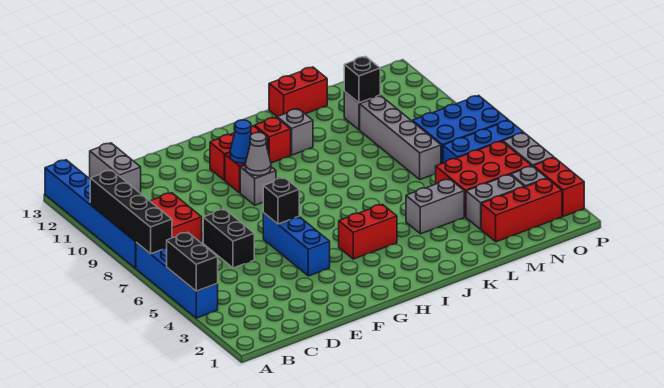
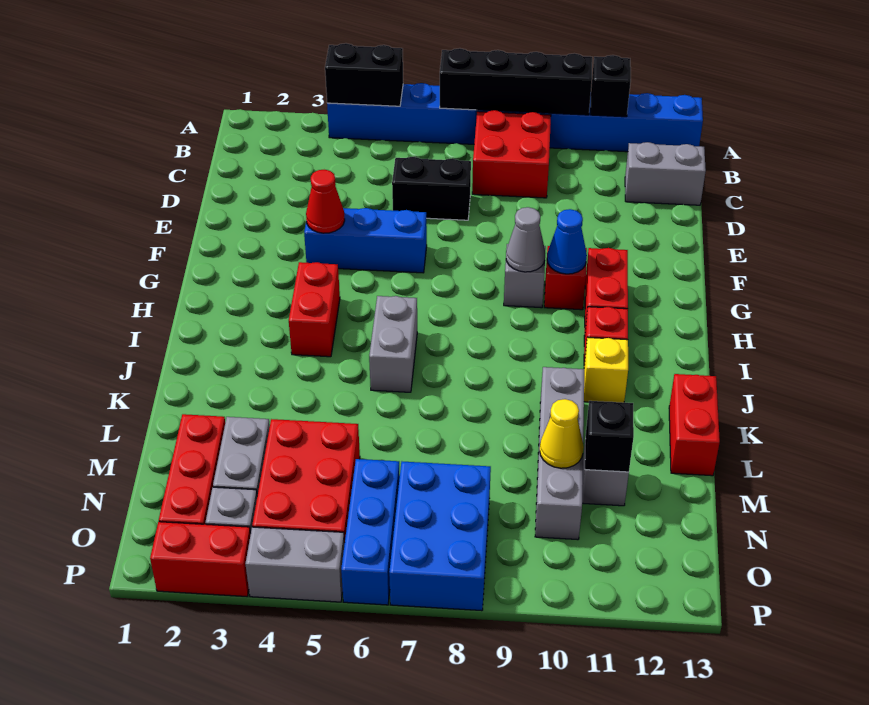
none -> red 1x1 cone [306,170,345,233]
black 1x1 brick [263,178,299,224] -> black 1x1 brick moved to [591,55,631,117]
grey 1x1 brick [277,109,313,155] -> yellow 1x1 brick [584,337,628,403]
grey 1x2 brick [406,179,464,234] -> grey 1x2 brick moved to [369,296,417,392]
grey 1x4 brick [360,96,441,179] -> grey 1x4 brick turned to [535,367,584,540]
none -> yellow 1x1 cone [540,399,584,468]

